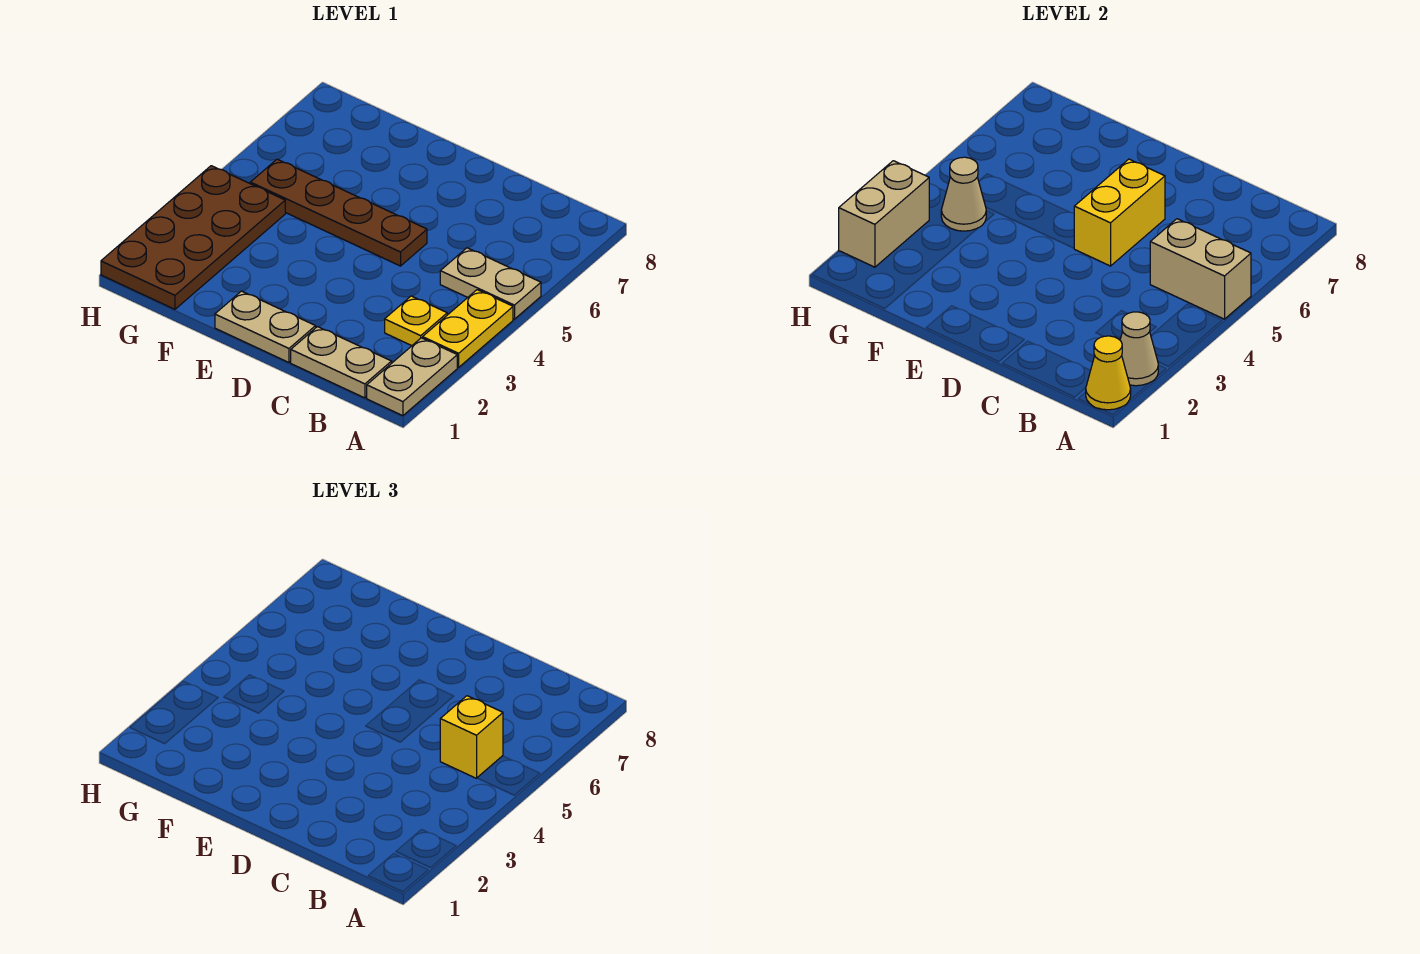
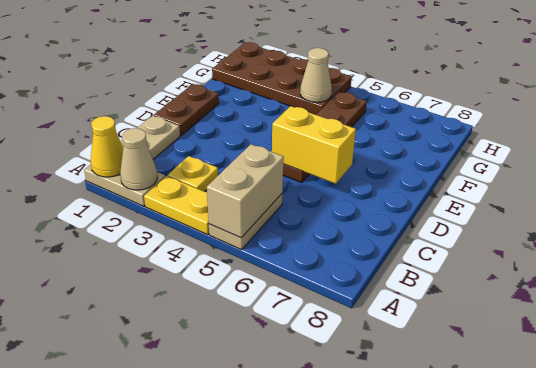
yellow 1x1 brick [440,696,503,778] -> none
tan 1x2 plate [215,291,316,362] -> brown 1x2 plate [154,84,219,136]
tan 1x2 brick [839,161,929,267] -> none

